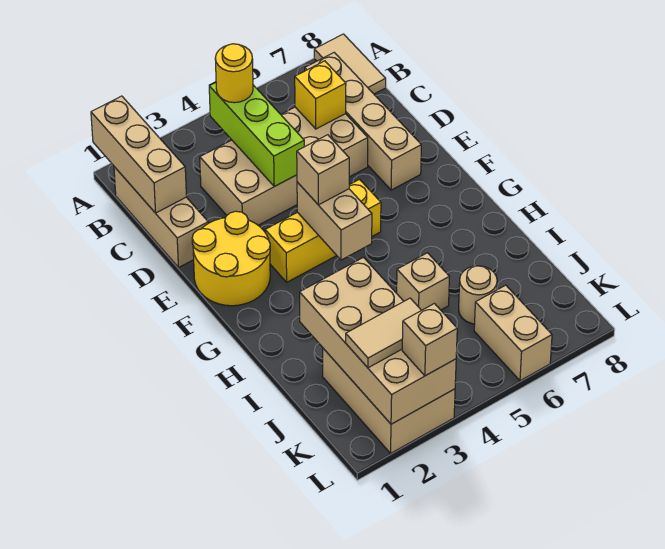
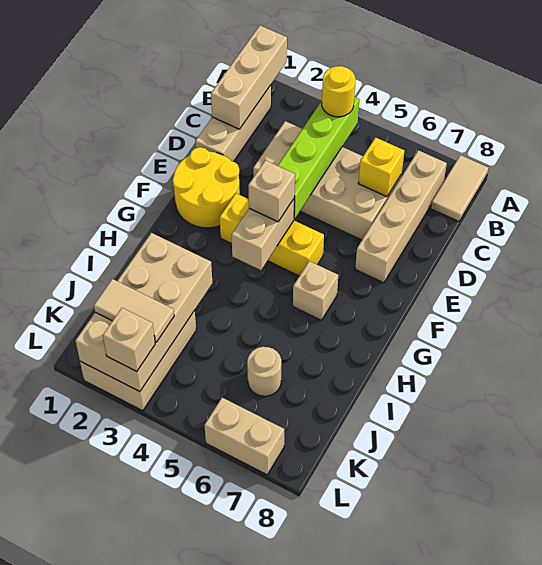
lime 1x3 brick [209,83,304,186] -> lime 1x4 brick [278,97,359,219]
tan 1x1 brick [397,253,449,310] -> tan 1x1 brick moved to [293,261,338,320]
tan 1x2 brick [474,285,552,381] -> tan 1x2 brick turned to [204,398,284,475]

